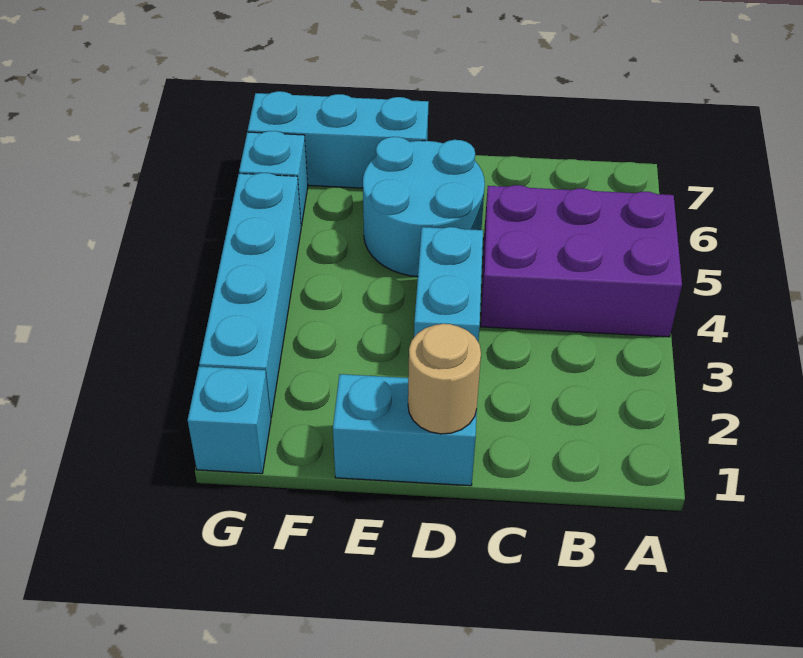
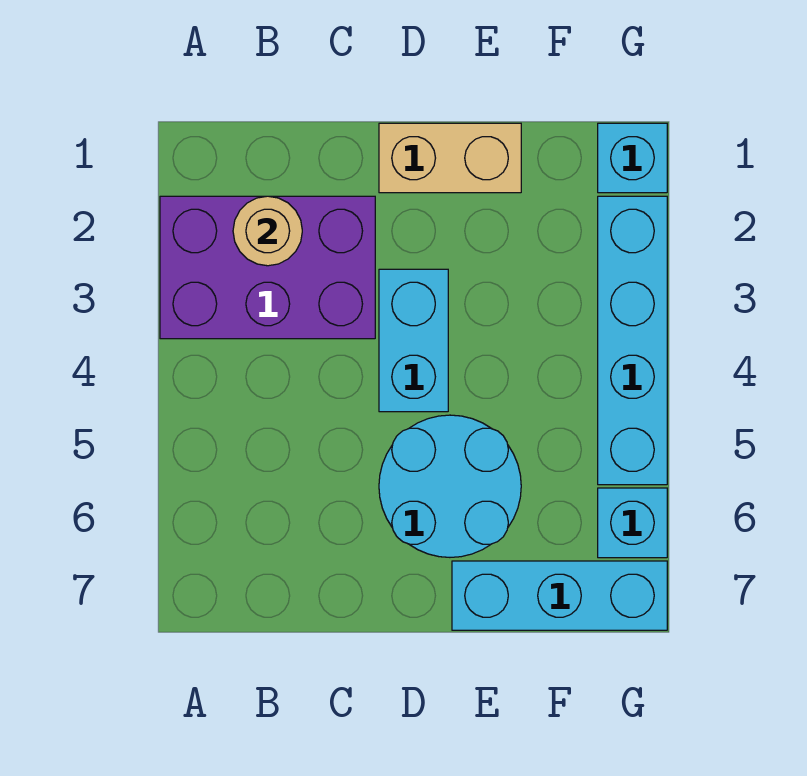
purple 2x3 brick [481,185,682,337] -> purple 2x3 brick moved to [160,196,375,339]
cyan 1x2 brick [333,374,477,486] -> tan 1x2 brick [379,123,521,193]
tan 1x1 round brick [408,324,481,434] -> tan 1x1 round brick moved to [233,196,302,266]

